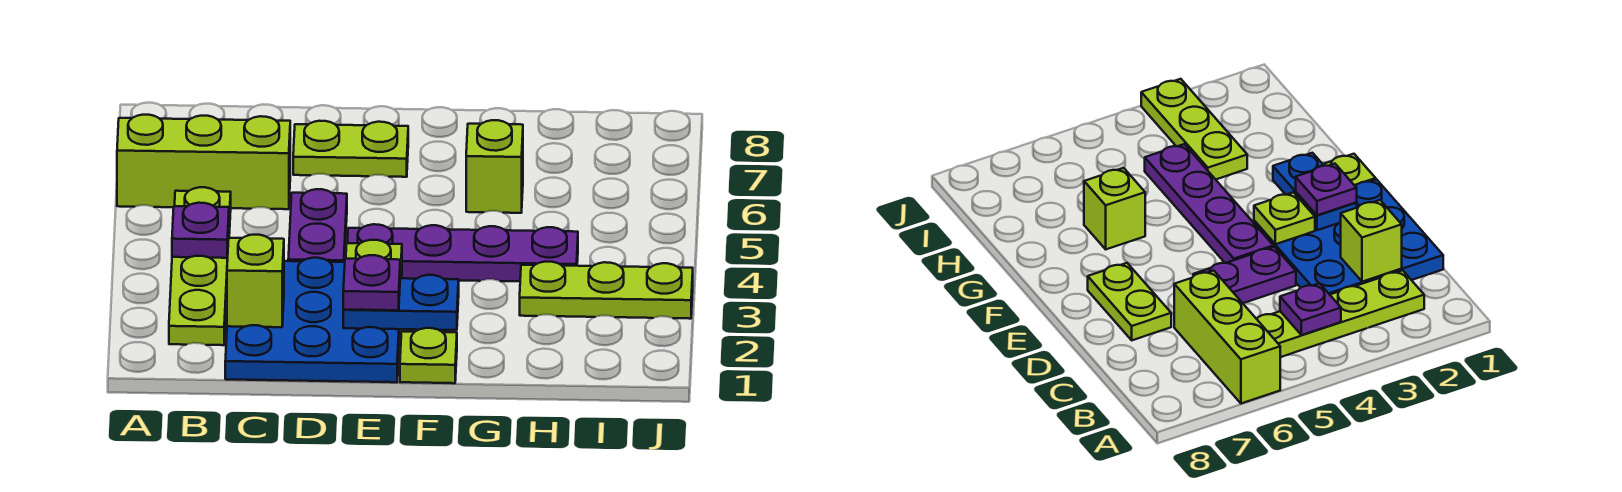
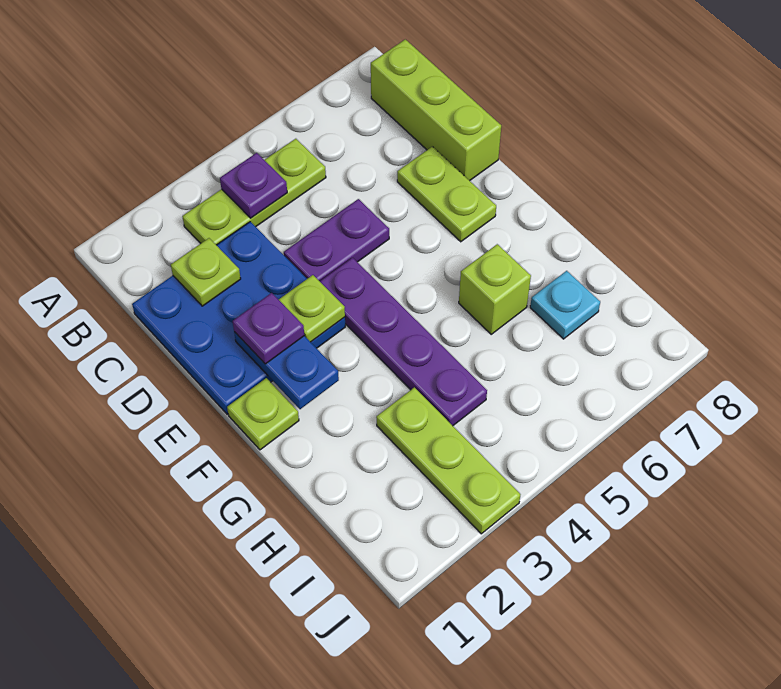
lime 1x3 brick [117,115,290,209] -> lime 1x3 brick moved to [371,39,501,181]
lime 1x4 plate [169,187,231,345] -> lime 1x3 plate [182,139,326,245]
lime 1x1 brick [227,235,284,327] -> lime 1x1 plate [171,238,241,306]
none -> cyan 1x1 plate [530,271,600,339]

